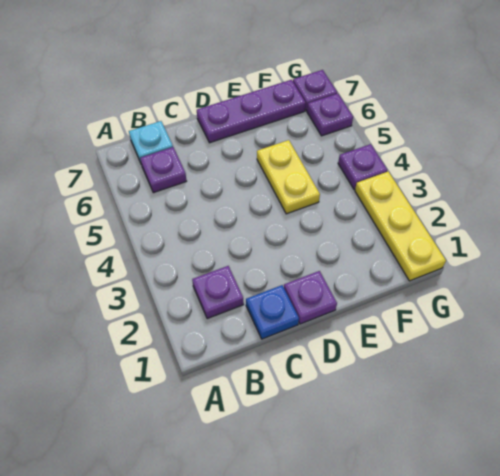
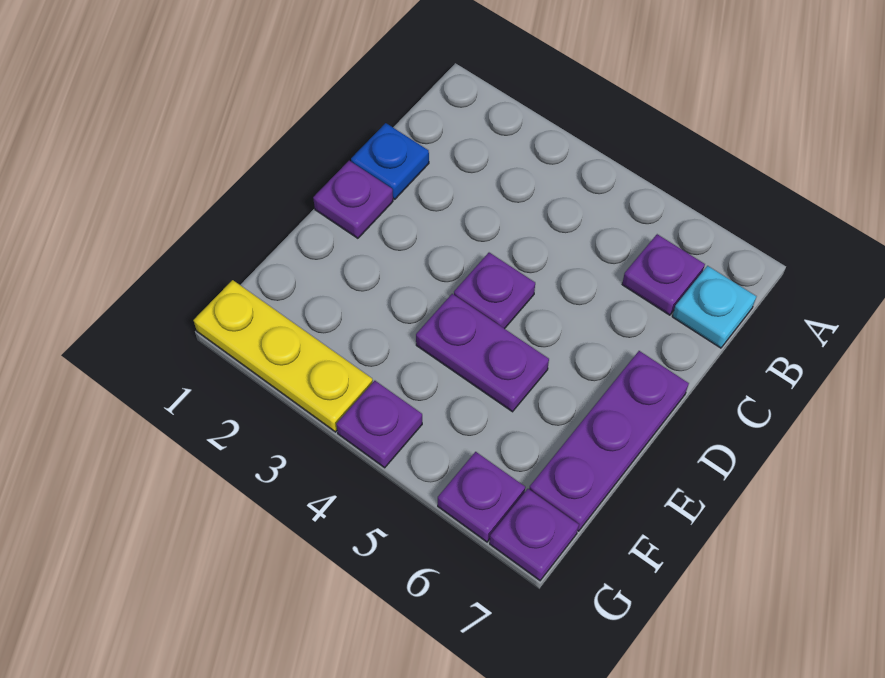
purple 1x1 plate [192,266,244,319] -> purple 1x1 plate moved to [454,253,535,329]
yellow 1x2 plate [257,140,320,214] -> purple 1x2 plate [416,294,549,412]

